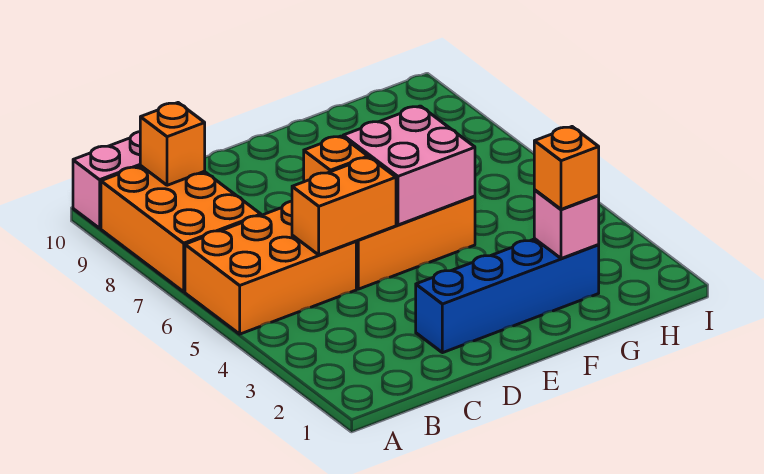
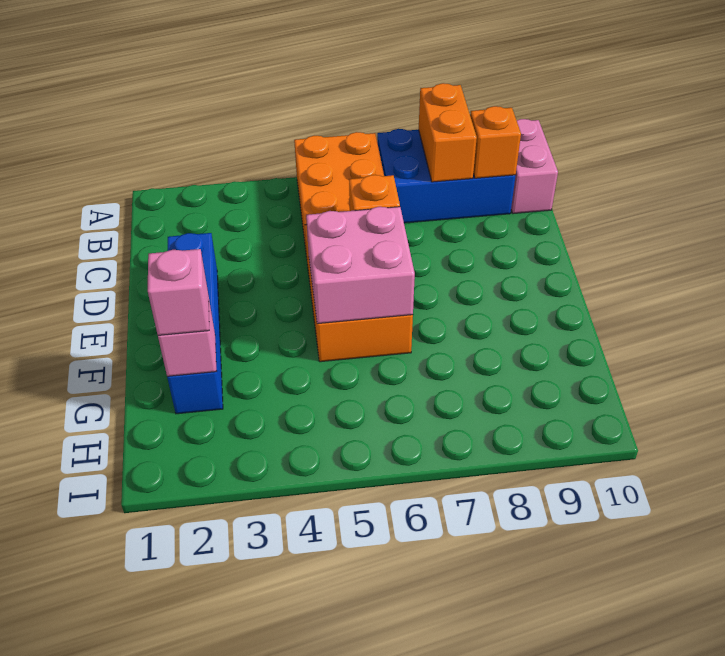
orange 2x3 brick [101,166,261,292] -> blue 2x3 brick [377,129,516,223]
orange 1x2 brick [292,157,396,255] -> orange 1x2 brick moved to [419,83,477,182]
orange 1x1 brick [534,127,599,209] -> pink 1x1 brick [148,249,209,335]

